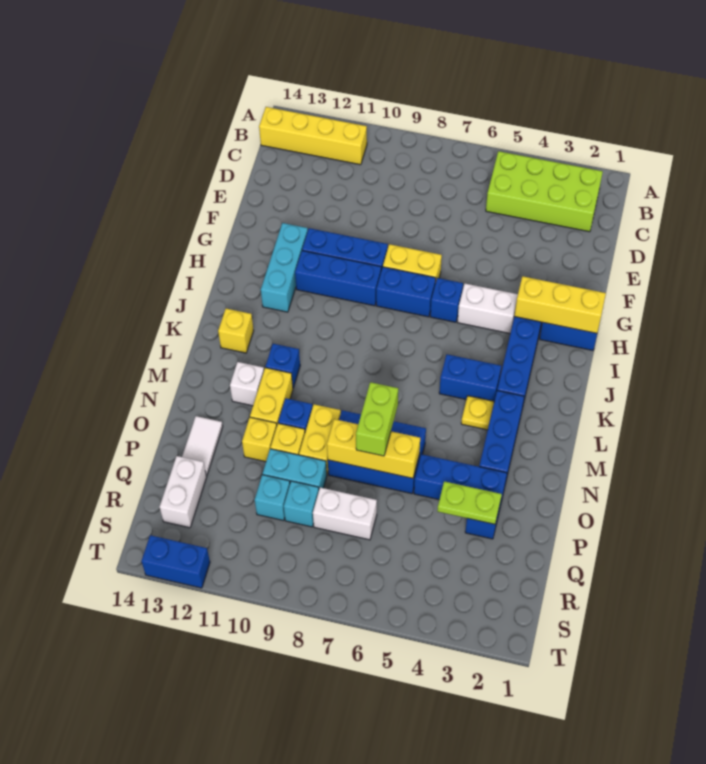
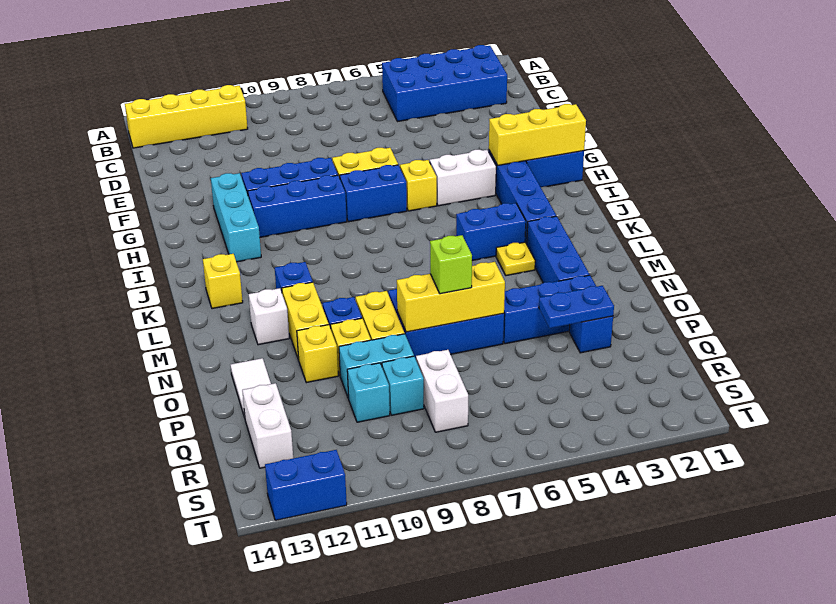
lime 2x4 brick [486,151,603,232] -> blue 2x4 brick [382,45,507,122]
blue 1x1 brick [430,278,463,322] -> yellow 1x1 brick [400,160,437,211]
lime 1x2 brick [356,382,398,456] -> lime 1x1 brick [430,235,472,294]
lime 1x2 plate [437,481,502,524] -> blue 1x2 plate [539,286,614,328]
white 1x2 brick [313,488,377,540] -> white 1x2 brick turned to [416,350,468,432]

